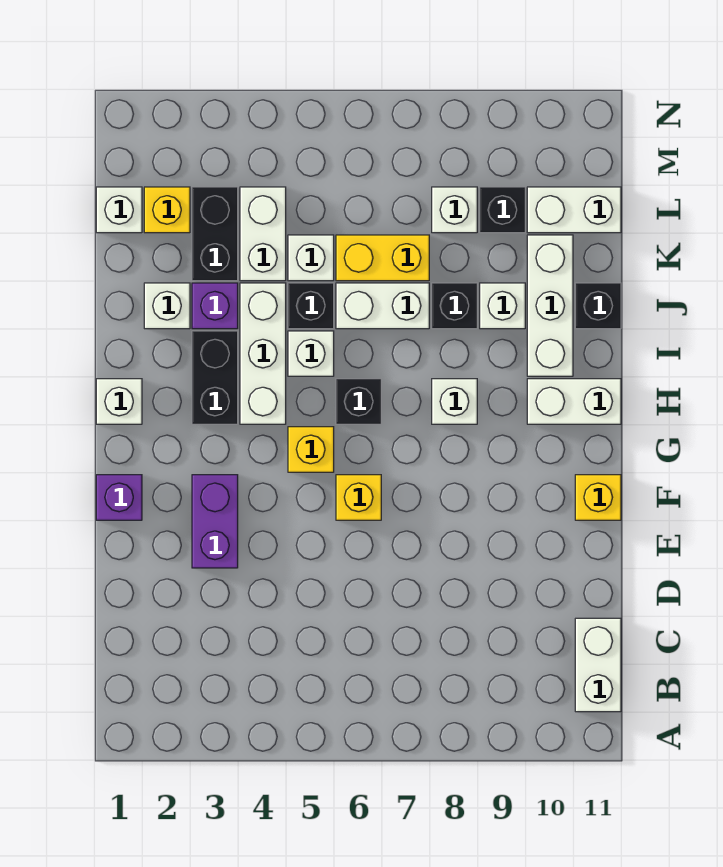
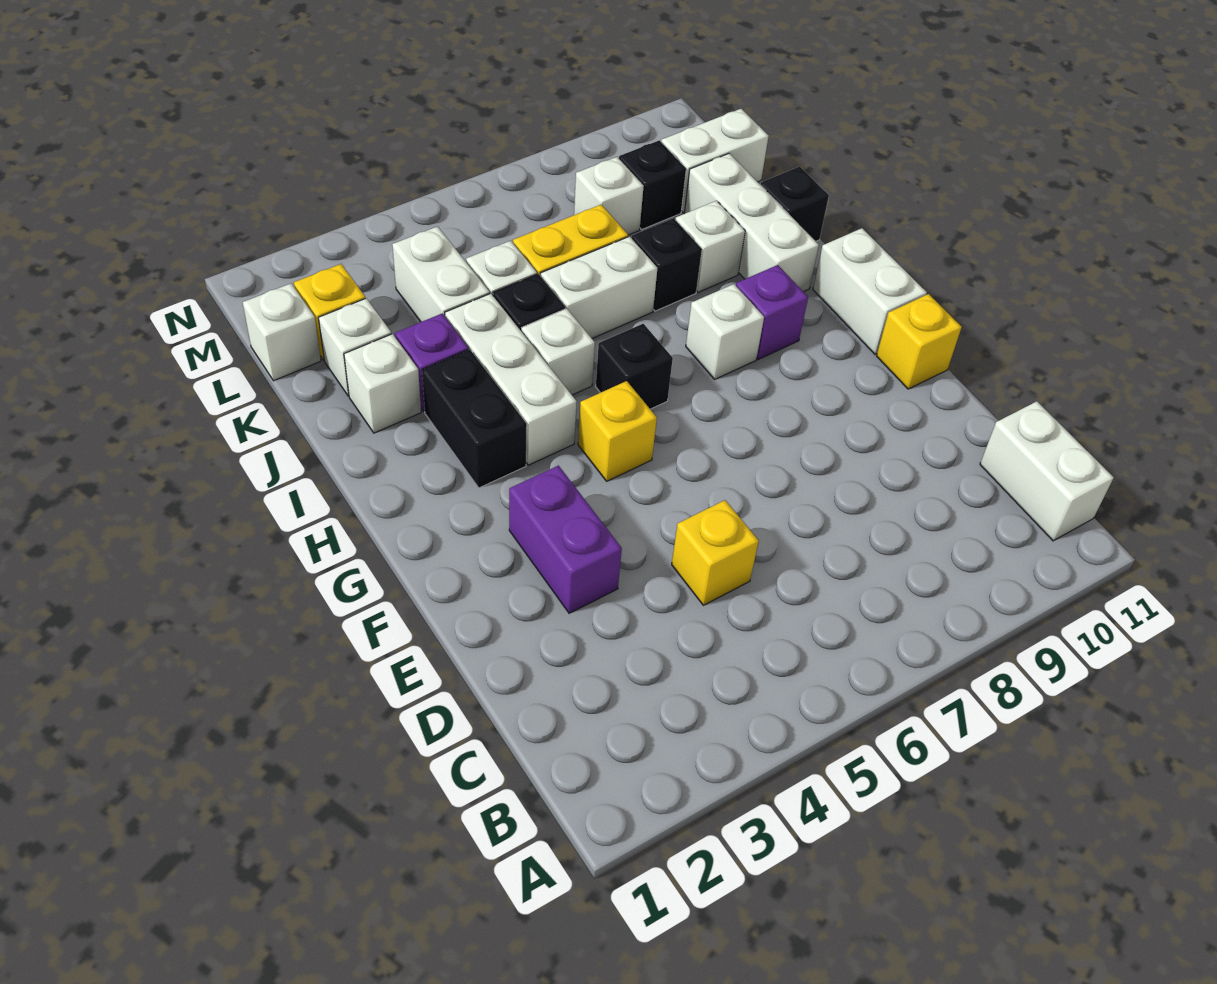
purple 1x1 brick [96,475,142,520] -> purple 1x1 brick moved to [736,265,808,359]
yellow 1x1 brick [336,475,381,520] -> yellow 1x1 brick moved to [672,500,759,605]
white 1x1 brick [96,379,142,424] -> white 1x1 brick moved to [319,298,391,396]
white 1x2 brick [527,379,621,424] -> white 1x2 brick turned to [813,228,927,354]
black 1x2 brick [192,187,238,281] -> none

